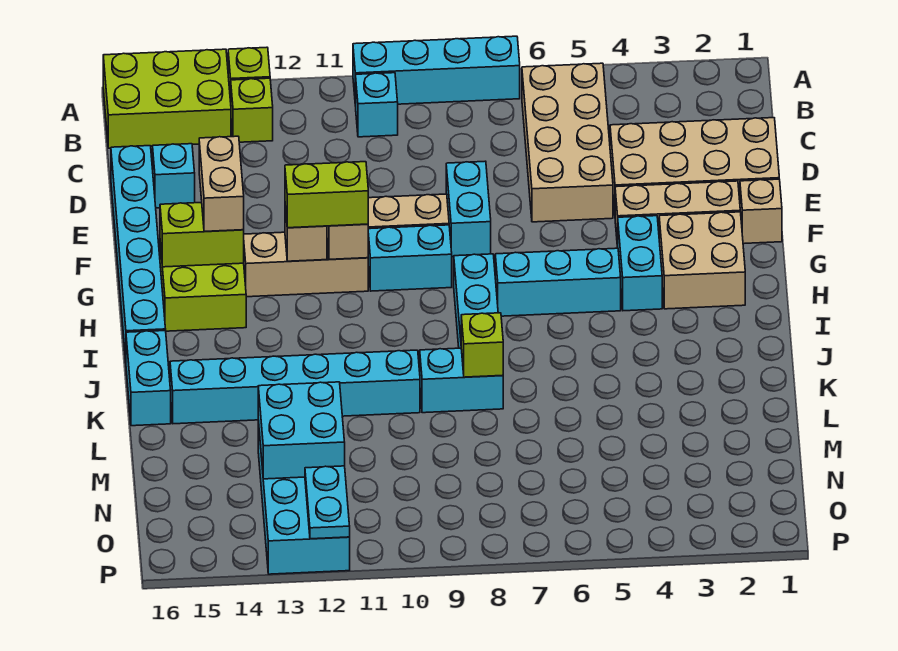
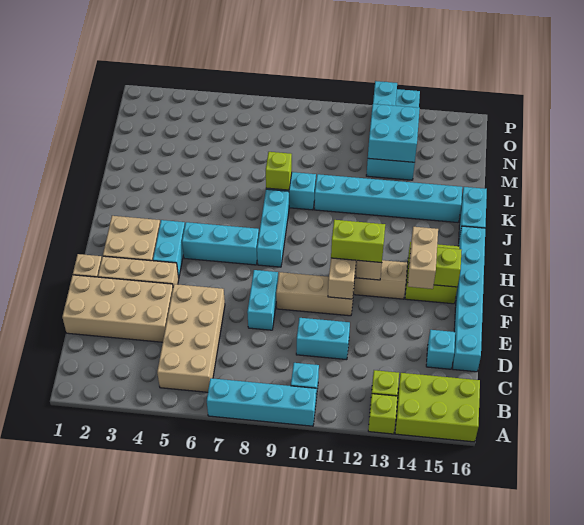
cyan 1x2 brick [368,225,452,291] -> cyan 1x2 brick moved to [296,318,350,360]

